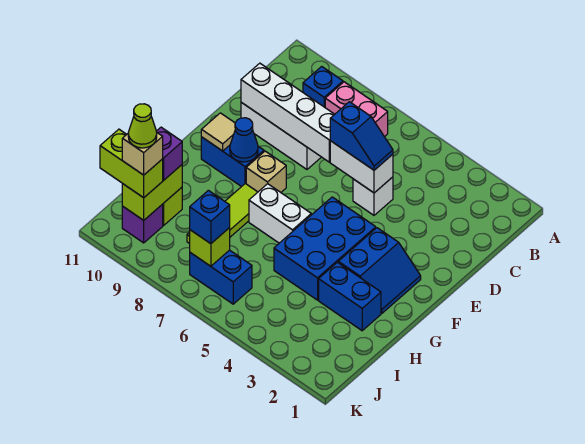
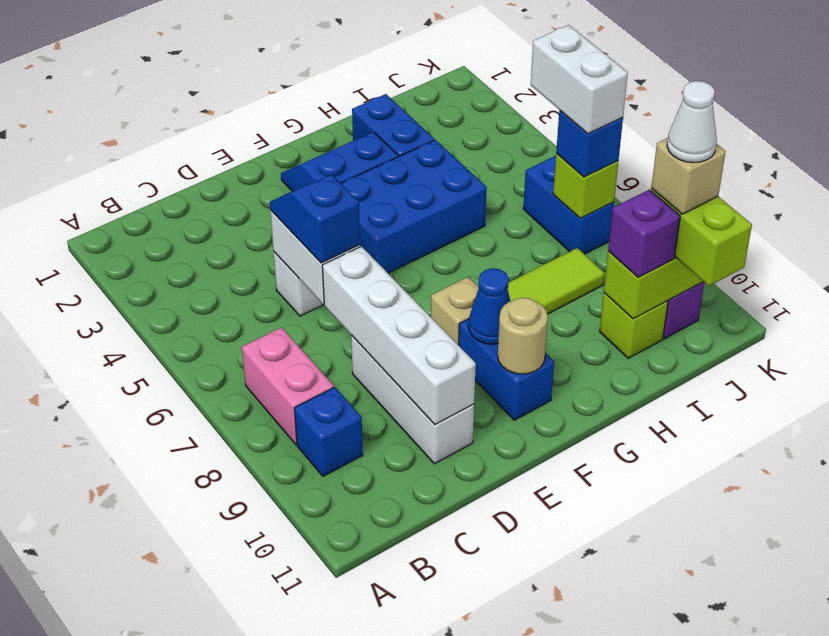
tan 1x1 tile [201,113,235,151] -> tan 1x1 round brick [498,297,548,374]
white 1x2 brick [249,184,311,243] -> white 1x2 brick moved to [531,25,628,134]
lime 1x1 cone [128,104,157,148] -> white 1x1 cone [667,81,717,163]

